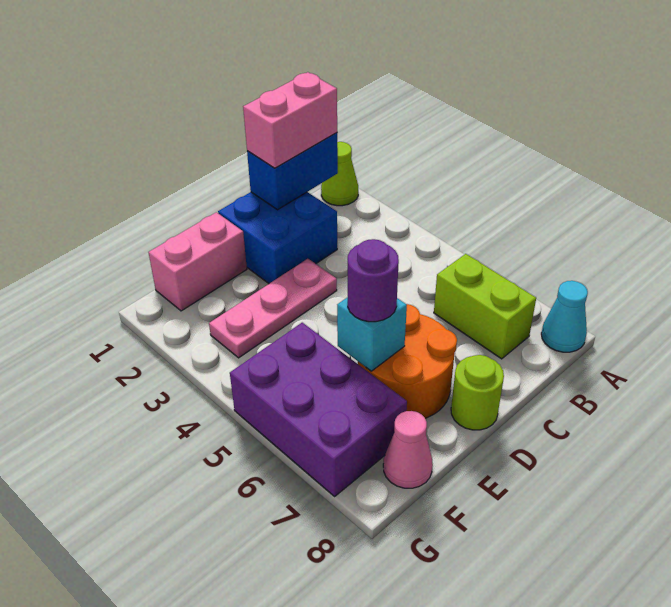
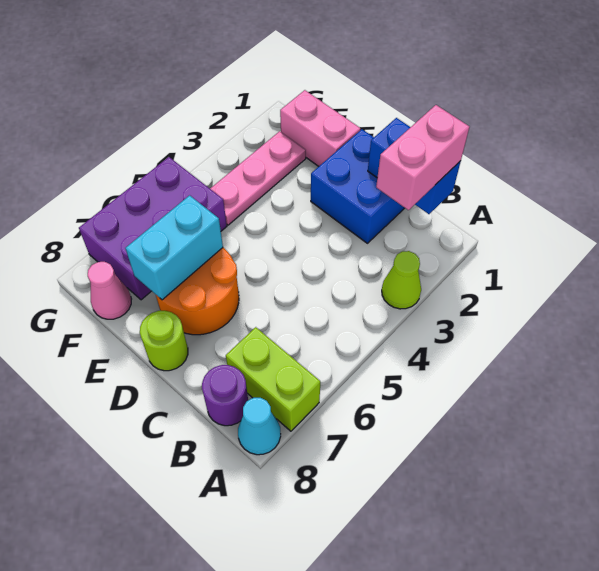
lime 1x1 cone [321,142,358,206] -> lime 1x1 cone moved to [382,251,421,309]
pink 1x2 brick [243,72,337,168] -> pink 1x2 brick turned to [376,105,469,210]
lime 1x2 brick [434,254,536,359] -> lime 1x2 brick turned to [226,327,320,431]
pink 1x3 plate [209,259,337,358] -> pink 1x3 plate turned to [210,131,306,225]
cyan 1x1 brick [337,297,407,371] -> cyan 1x2 brick [125,195,223,300]
purple 1x1 round brick [348,239,399,322] -> purple 1x1 round brick moved to [202,365,248,426]

